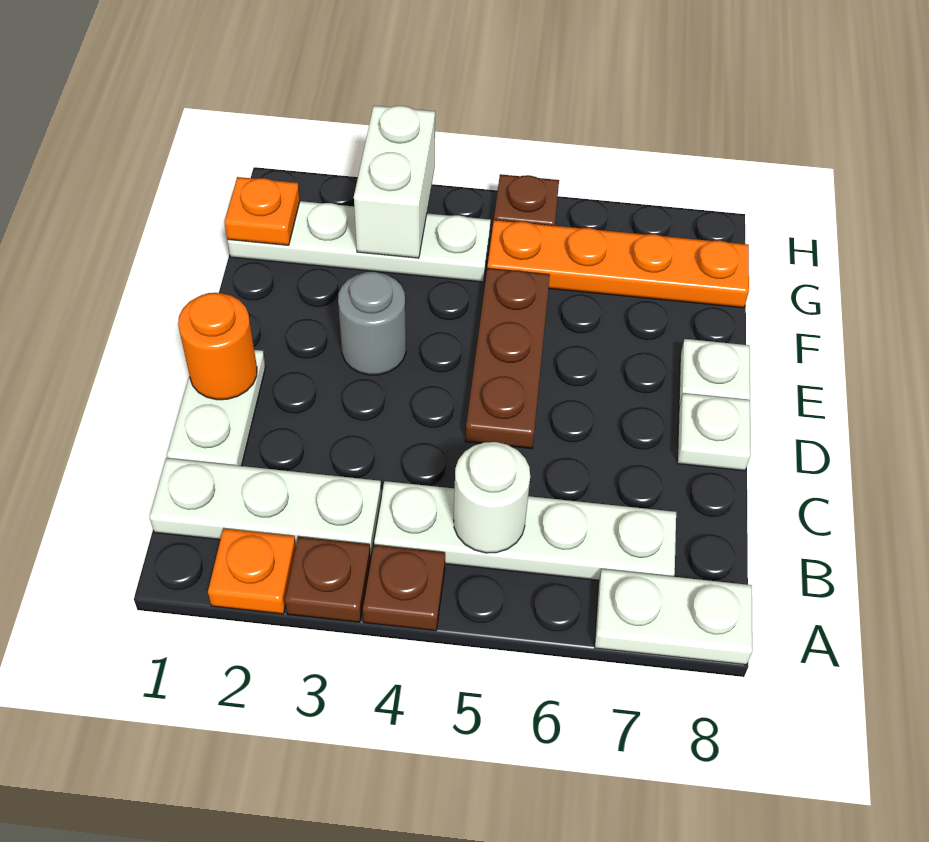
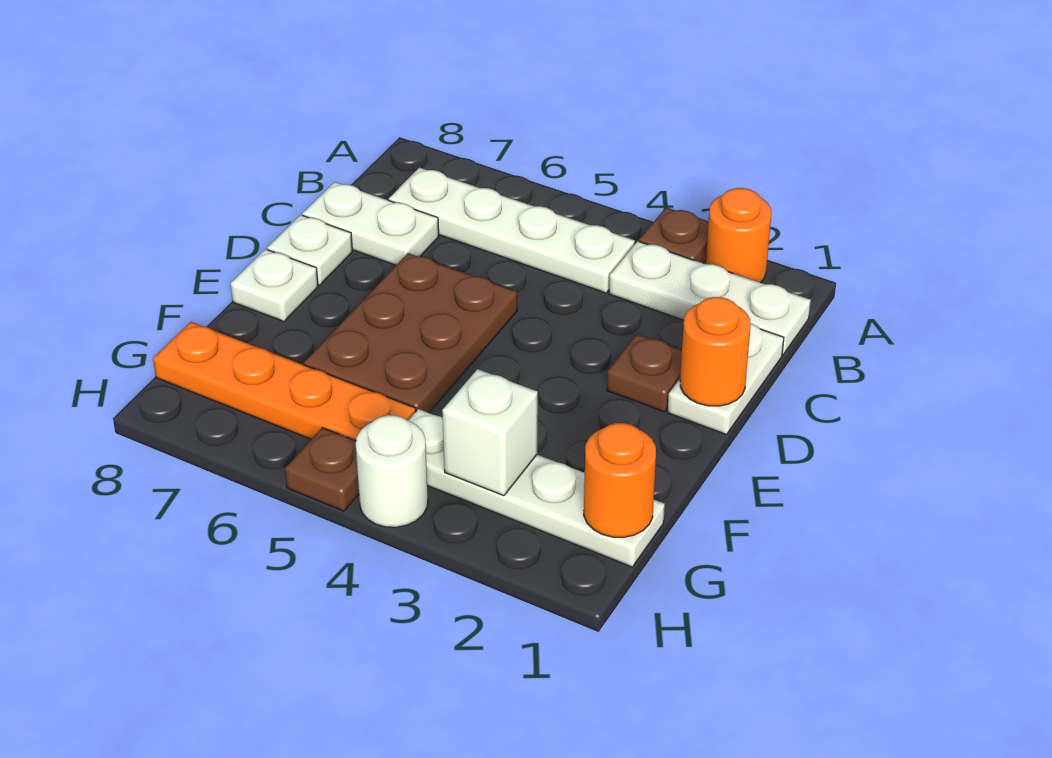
orange 1x1 plate [208,529,296,614] -> orange 1x1 round brick [706,188,771,283]
brown 1x1 plate [363,545,445,631] -> brown 1x1 plate moved to [607,334,682,412]
white 1x2 plate [595,569,752,665] -> white 1x2 plate moved to [302,182,439,265]
white 1x1 round brick [454,442,530,553] -> white 1x1 round brick moved to [356,415,428,527]
brown 1x3 plate [465,268,550,449] -> brown 2x3 plate [304,253,517,413]
grey 1x1 round brick [338,272,406,375] -> none
orange 1x1 plate [224,177,300,245] -> orange 1x1 round brick [584,423,656,537]
white 1x2 brick [354,106,435,258] -> white 1x1 brick [442,369,538,496]

